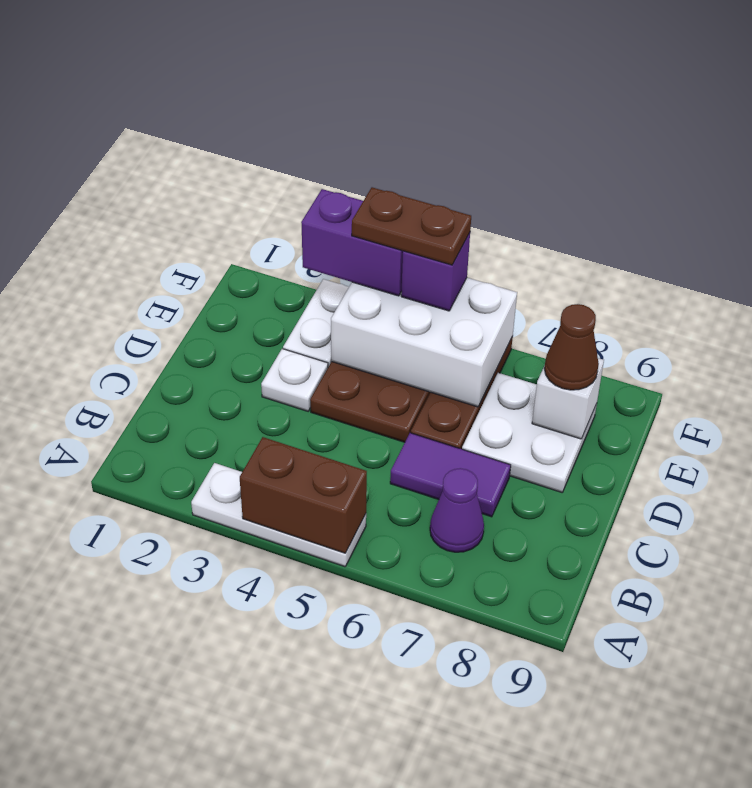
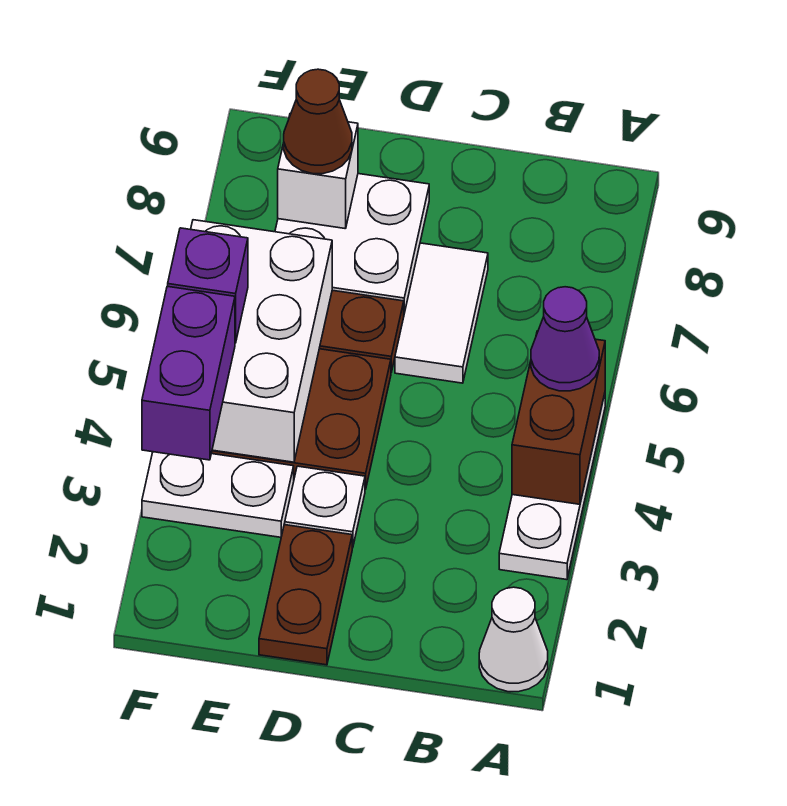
none -> white 1x1 cone [479,587,548,692]
purple 1x1 cone [430,468,484,552] -> purple 1x1 cone moved to [531,287,599,391]
purple 1x2 tile [390,433,511,517] -> white 1x2 tile [395,243,488,383]
brown 1x2 plate [352,187,471,265] -> brown 1x2 plate moved to [259,524,352,665]

